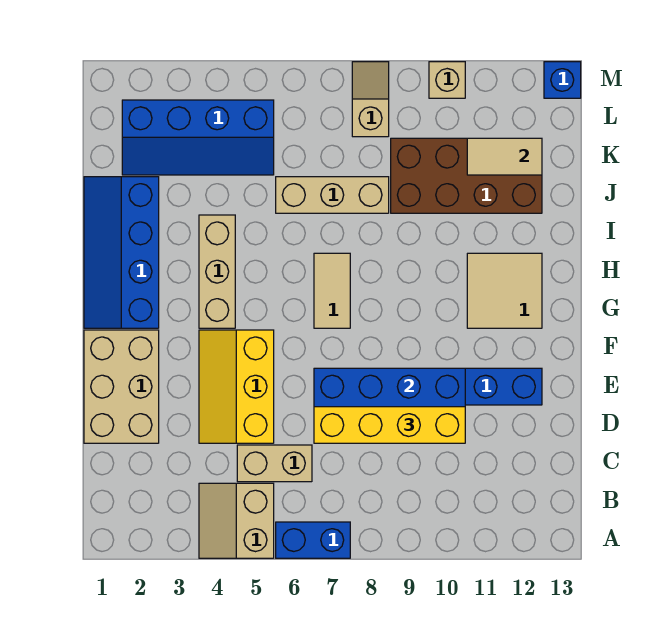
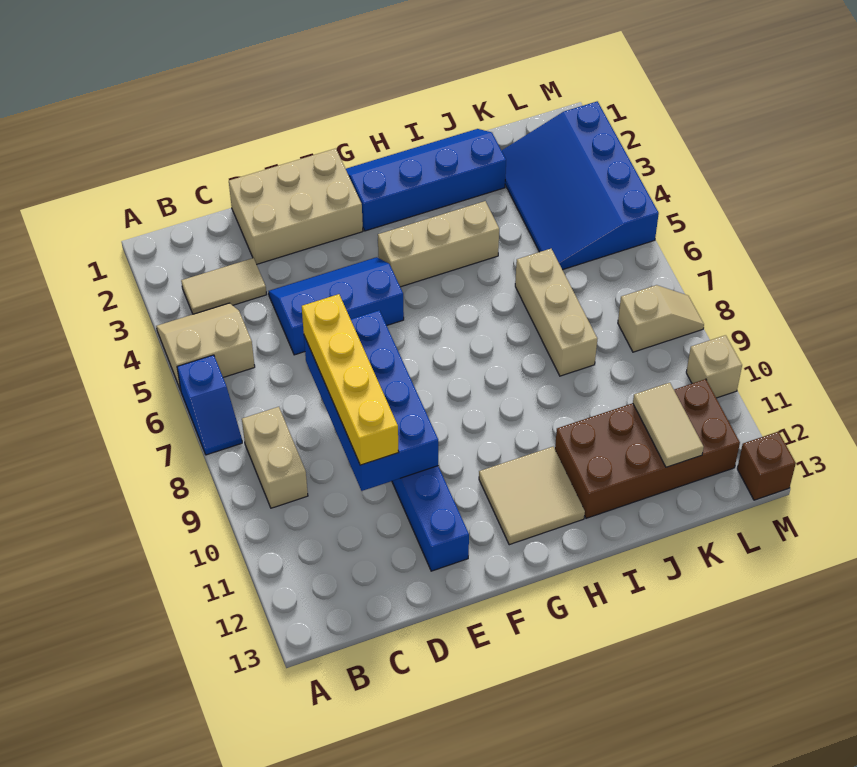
blue 1x2 brick [276,522,350,558] -> blue 1x2 slope [177,355,242,455]
tan 1x2 brick [237,445,312,482] -> tan 1x2 brick moved to [242,407,308,508]
yellow 2x3 slope [199,330,274,443] -> blue 2x3 slope [269,257,404,355]
tan 1x2 tile [314,253,350,328] -> tan 1x2 tile moved to [181,258,267,314]
brown 2x4 brick [391,138,542,213] -> brown 2x4 brick turned to [555,379,740,518]
blue 2x4 slope [122,100,274,175] -> blue 3x4 slope [502,101,659,270]
blue 1x1 brick [544,62,581,98] -> brown 1x1 brick [737,432,796,500]

